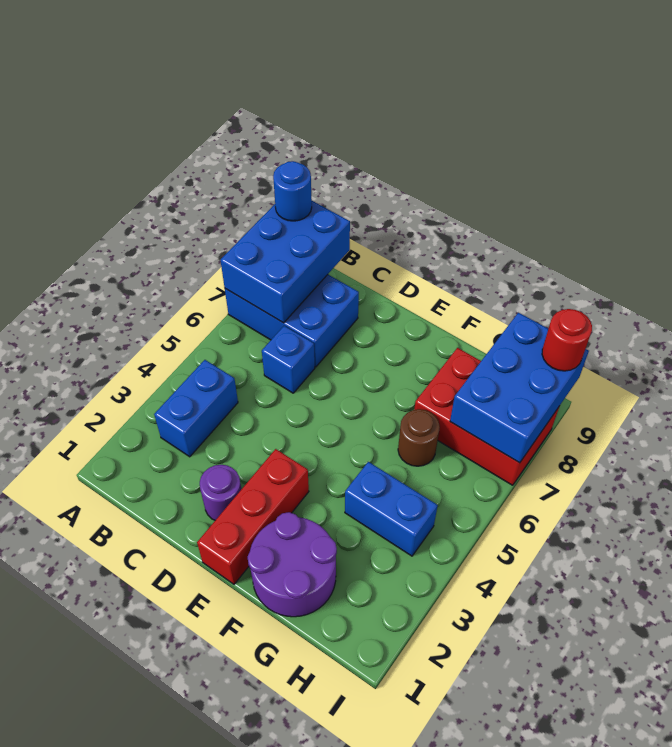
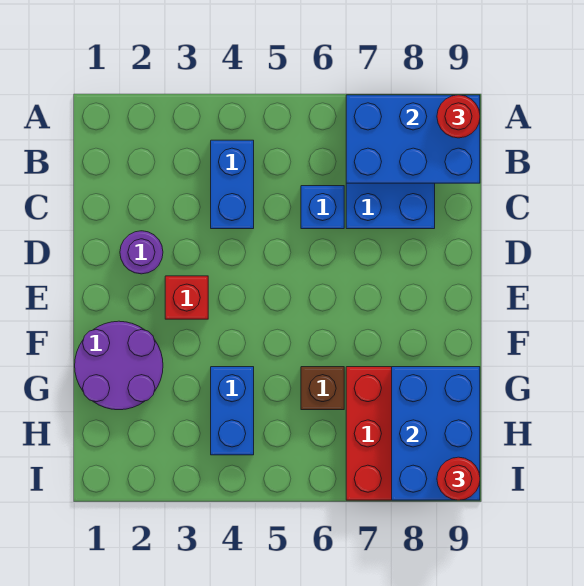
blue 1x1 round brick [273,161,312,221] -> red 1x1 round brick [437,95,480,138]
blue 1x2 brick [154,360,238,457] -> blue 1x2 brick turned to [211,140,254,229]
red 1x3 brick [197,449,309,584] -> red 1x1 brick [165,276,208,319]
brown 1x1 round brick [398,409,440,466] -> brown 1x1 brick [301,367,344,410]
blue 2x3 brick [450,313,589,463] -> blue 2x3 brick turned to [392,367,480,500]

